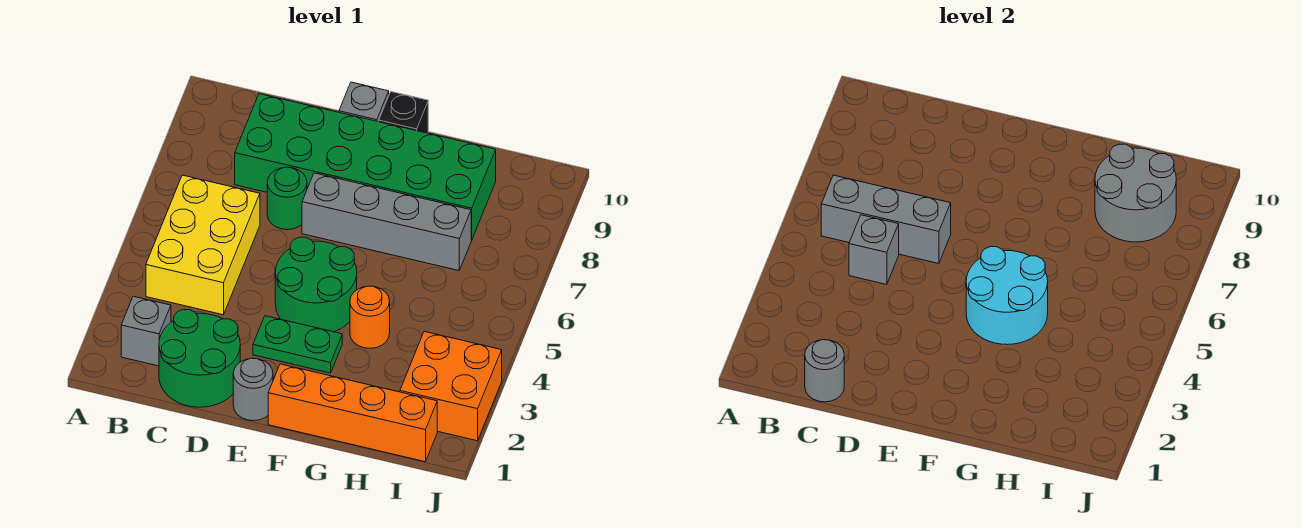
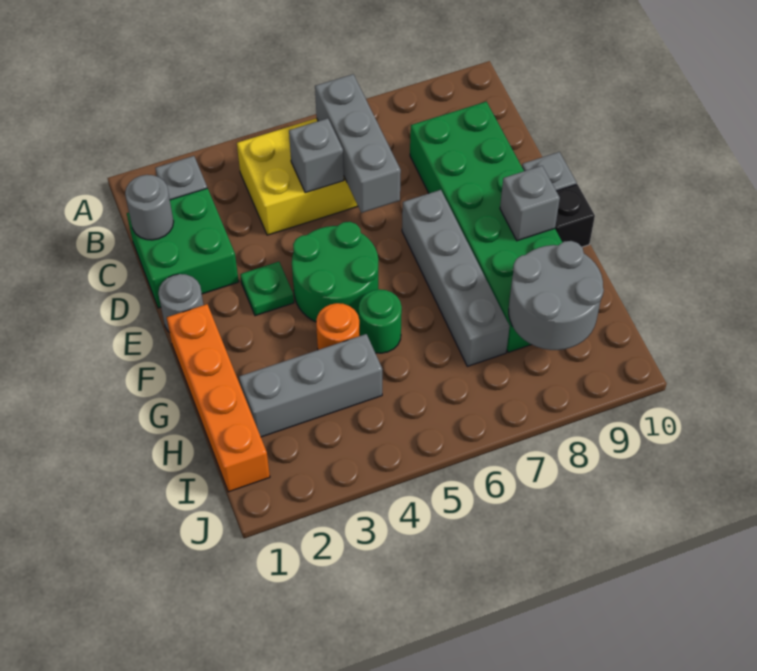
green 2x2 round brick [159,309,240,407] -> green 2x2 brick [127,188,239,308]
green 1x1 round brick [267,167,307,230] -> green 1x1 round brick moved to [359,289,402,353]
green 1x2 plate [253,316,342,373] -> green 1x1 plate [240,262,294,316]
cyan 2x2 round brick [966,247,1048,345] -> none
none -> grey 1x1 brick [500,166,560,241]
none -> grey 1x3 brick [239,334,382,437]
orange 2x2 brick [400,332,502,441] -> none

